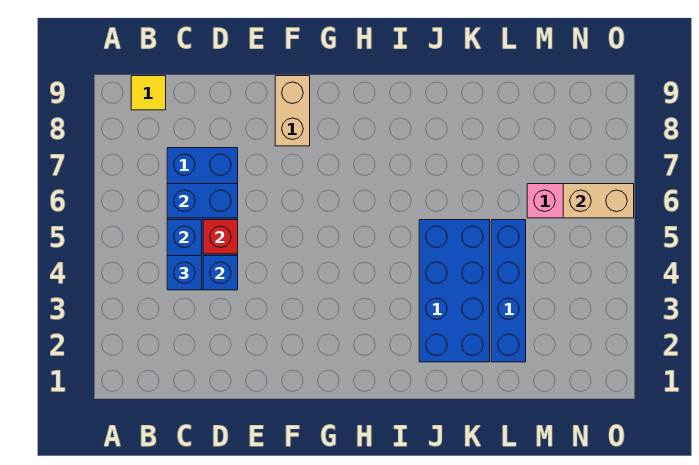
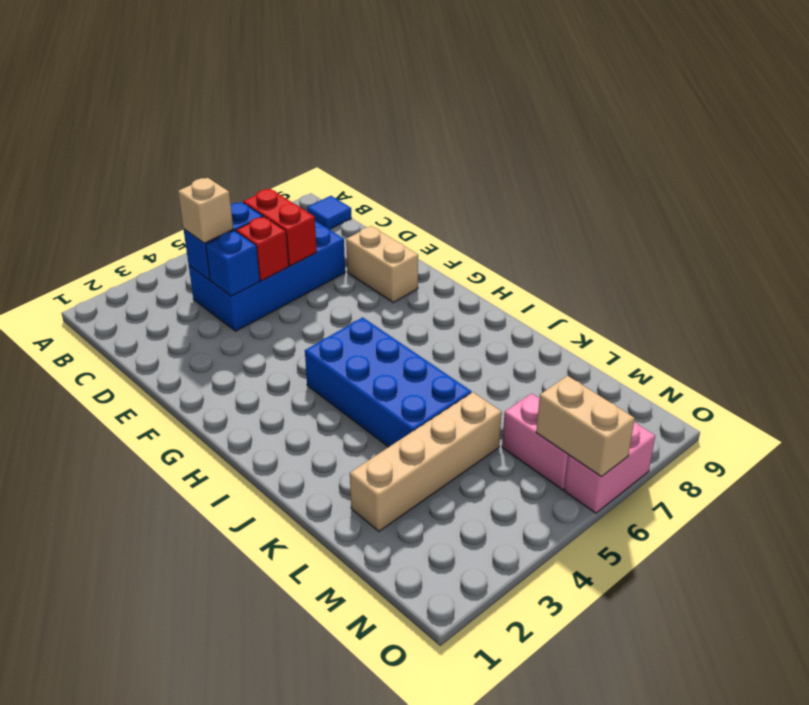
yellow 1x1 tile [131,76,166,110] -> blue 1x1 tile [307,196,352,230]
blue 1x1 brick [167,256,202,290] -> tan 1x1 brick [178,178,233,243]
blue 1x2 brick [167,184,238,218] -> red 1x2 brick [243,189,317,266]
tan 1x2 brick [275,76,310,146] -> tan 1x2 brick turned to [346,226,418,302]
blue 2x4 brick [419,220,490,362] -> blue 2x4 brick turned to [305,317,471,447]
blue 1x4 brick [491,220,526,362] -> tan 1x4 brick [350,392,502,531]
none -> pink 1x2 brick [564,422,655,513]

